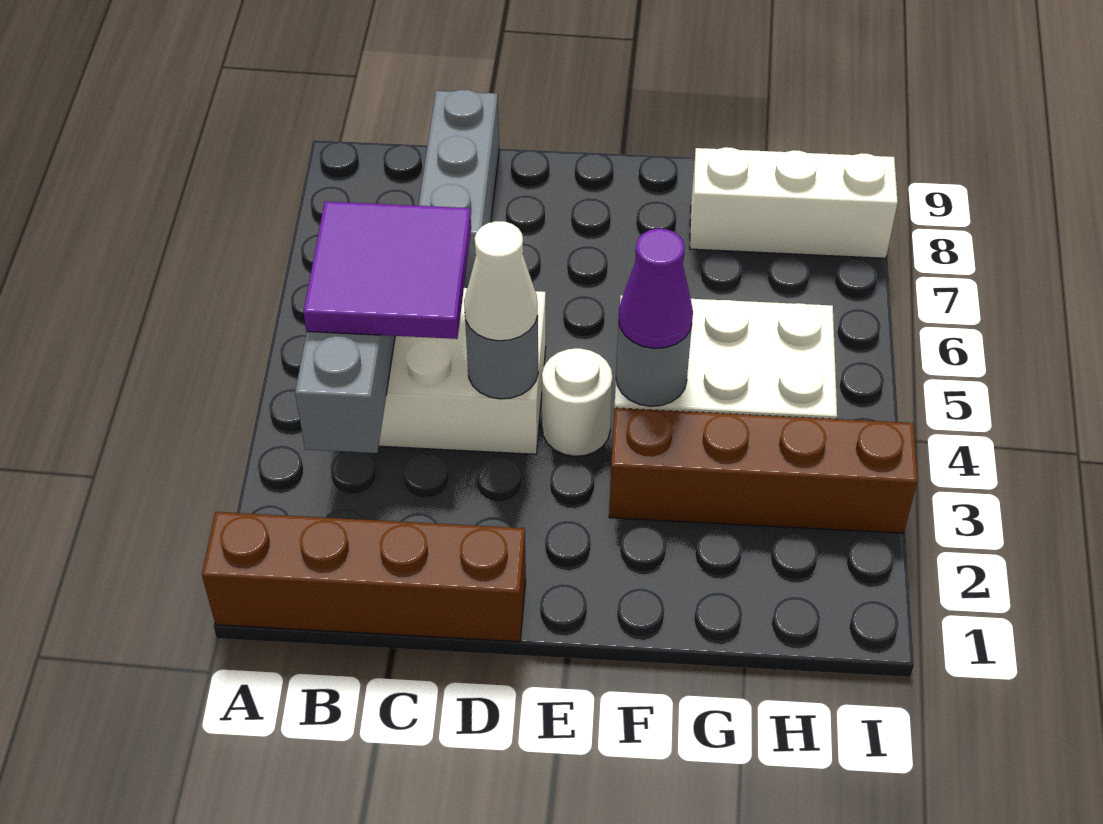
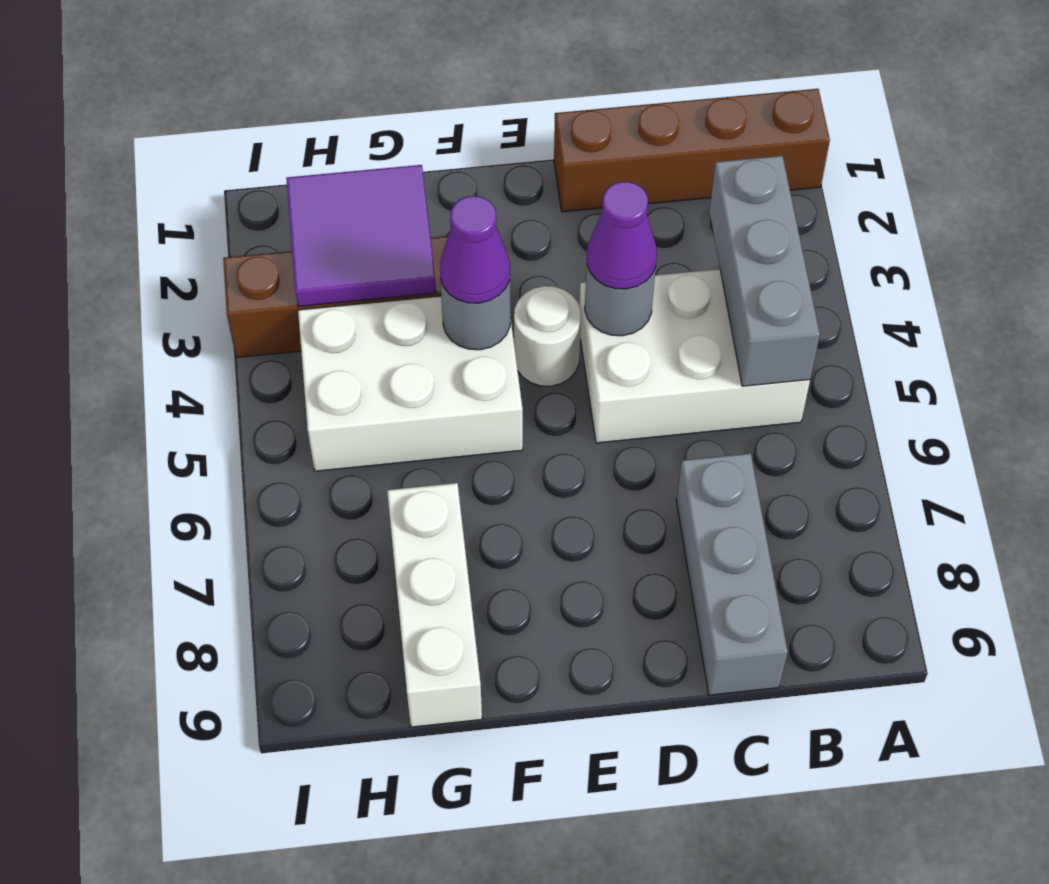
purple 2x2 tile [303,201,471,339] -> purple 2x2 tile moved to [286,165,436,306]
white 1x1 cone [464,221,538,341] -> purple 1x1 cone [587,182,657,289]
white 1x3 brick [690,147,898,258] -> white 1x3 brick turned to [387,483,482,727]

